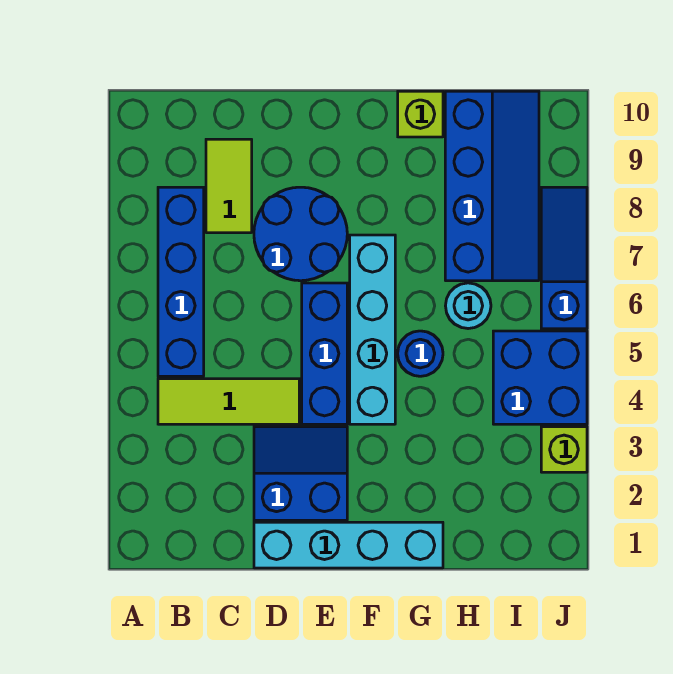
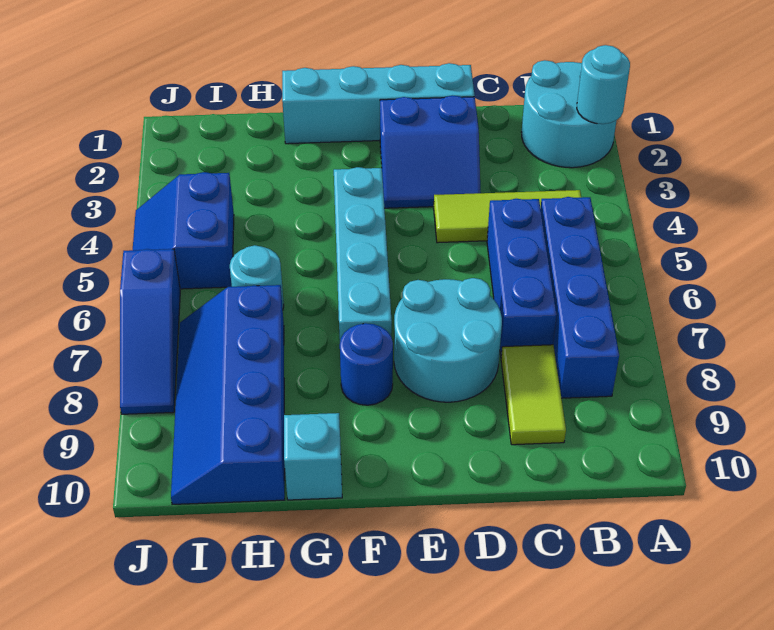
none -> cyan 2x2 round brick [521,60,616,168]
none -> cyan 1x1 round brick [577,45,630,124]
blue 2x2 round brick [254,187,347,281] -> cyan 2x2 round brick [394,278,502,402]
blue 1x3 brick [302,283,347,424] -> blue 1x3 brick moved to [487,199,557,355]
blue 1x1 round brick [398,331,443,376] -> blue 1x1 round brick moved to [340,323,393,405]
lime 1x1 brick [398,91,443,137] -> cyan 1x1 brick [284,413,342,500]
blue 2x2 brick [493,331,587,424] -> blue 2x2 slope [133,172,234,289]
lime 1x1 brick [541,427,587,472] -> none

